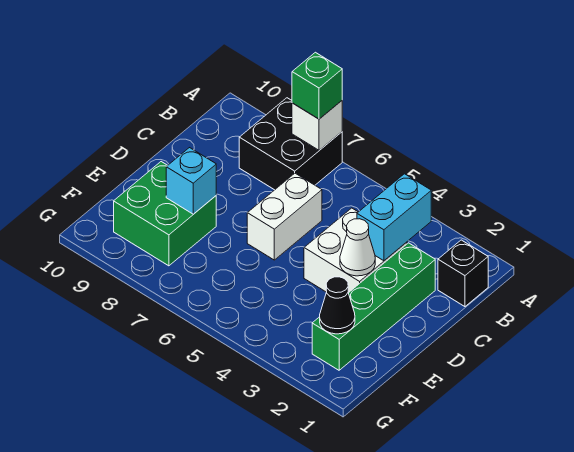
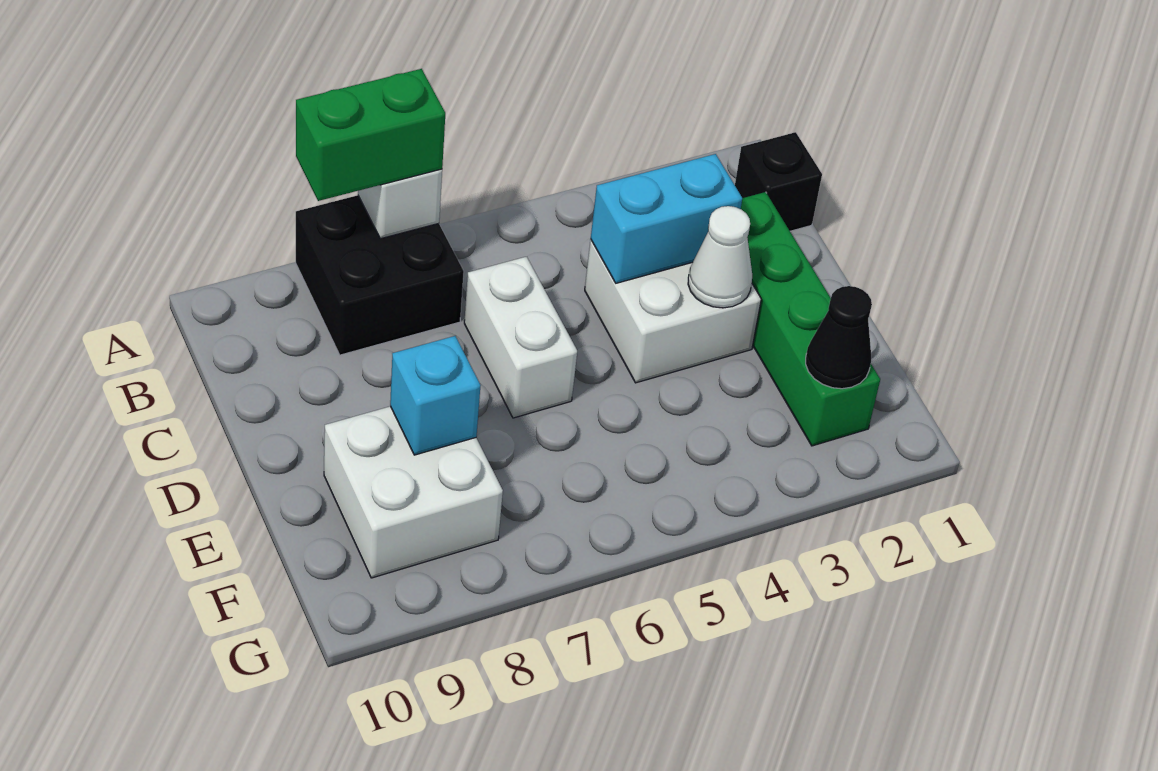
green 1x1 brick [292,52,342,119] -> green 1x2 brick [296,69,445,201]
cyan 1x2 brick [357,174,431,261] -> cyan 1x2 brick turned to [591,154,742,283]
green 2x2 brick [114,162,216,266] -> white 2x2 brick [324,406,503,578]

